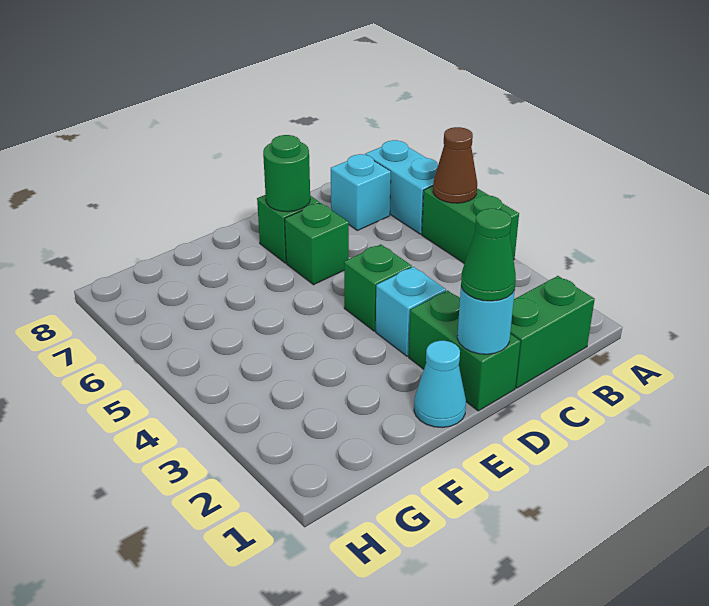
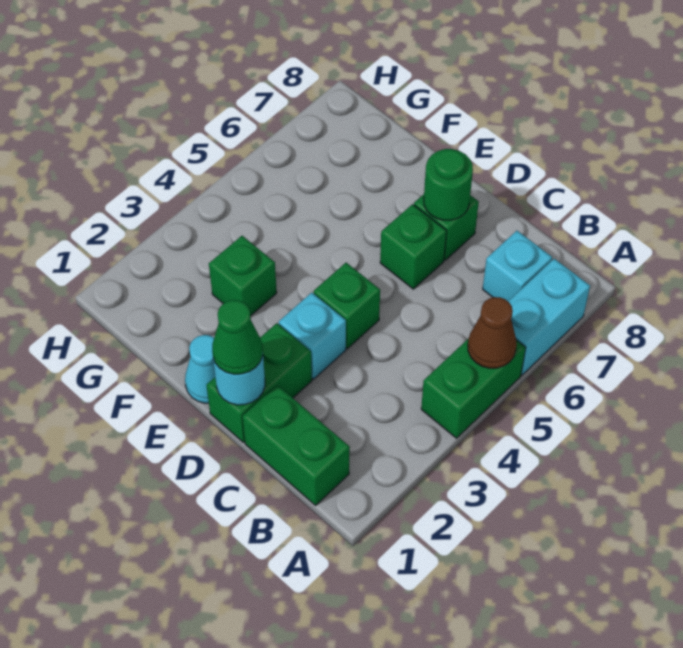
none -> green 1x1 brick [209,236,277,316]

